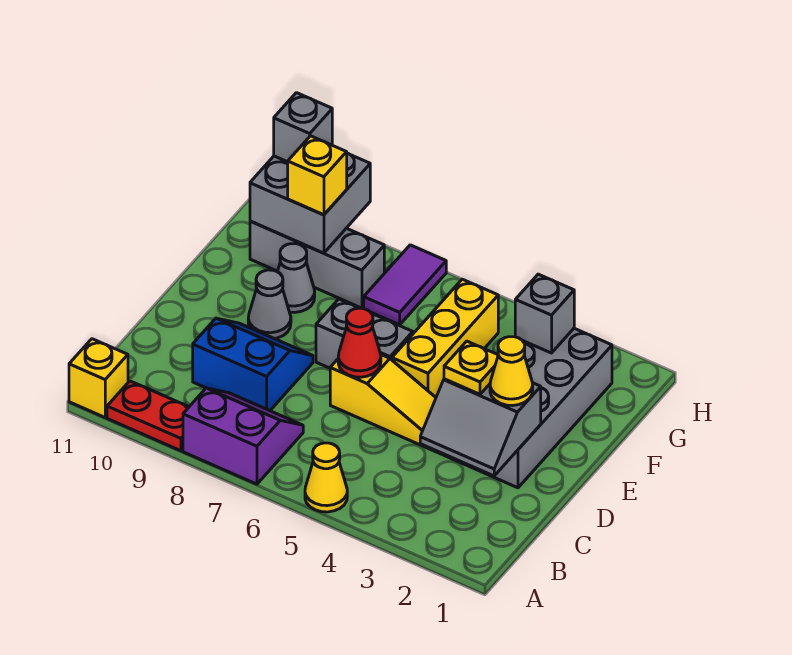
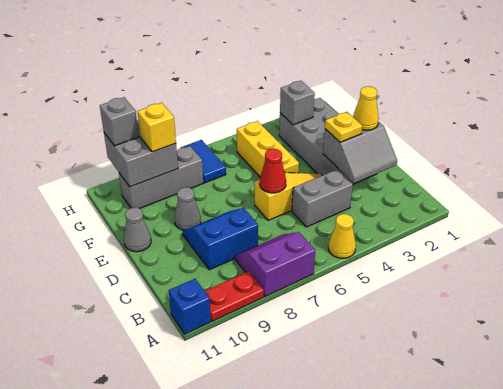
yellow 1x1 brick [69,339,128,417] -> blue 1x1 brick [169,279,211,334]
grey 1x2 brick [316,299,413,368] -> grey 1x2 brick moved to [292,169,353,227]
grey 1x1 cone [277,244,315,312] -> grey 1x1 cone moved to [124,207,151,252]
purple 1x2 tile [364,245,446,325] -> blue 1x2 tile [181,140,226,183]

